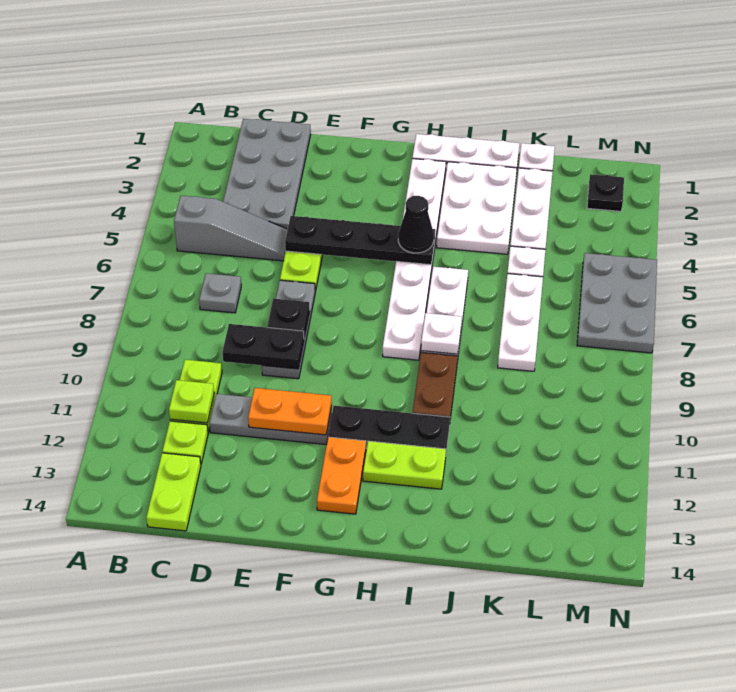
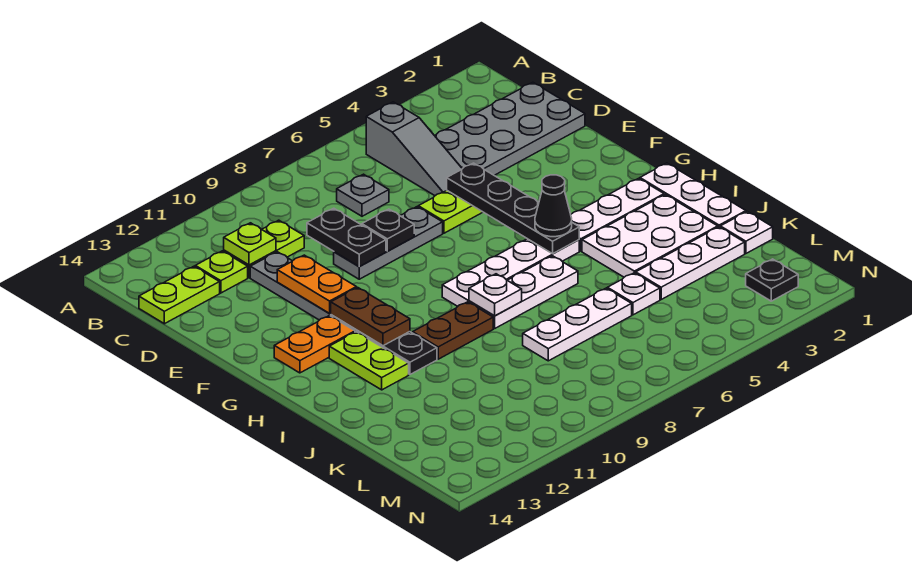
none -> brown 1x2 plate [331,287,410,346]
grey 2x3 plate [577,253,657,353] -> none

